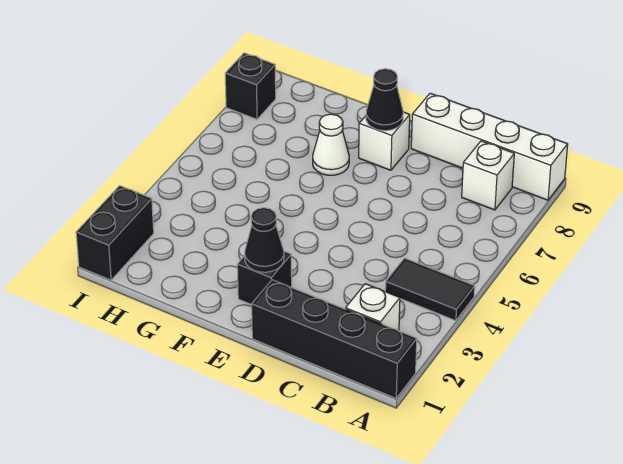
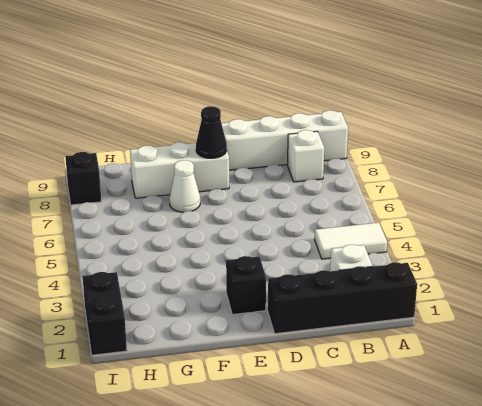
black 1x2 tile [385,258,475,321] -> white 1x2 tile [315,223,387,259]
black 1x1 cone [245,208,284,272] -> none
white 1x1 brick [359,112,410,170] -> white 1x3 brick [130,142,229,198]

